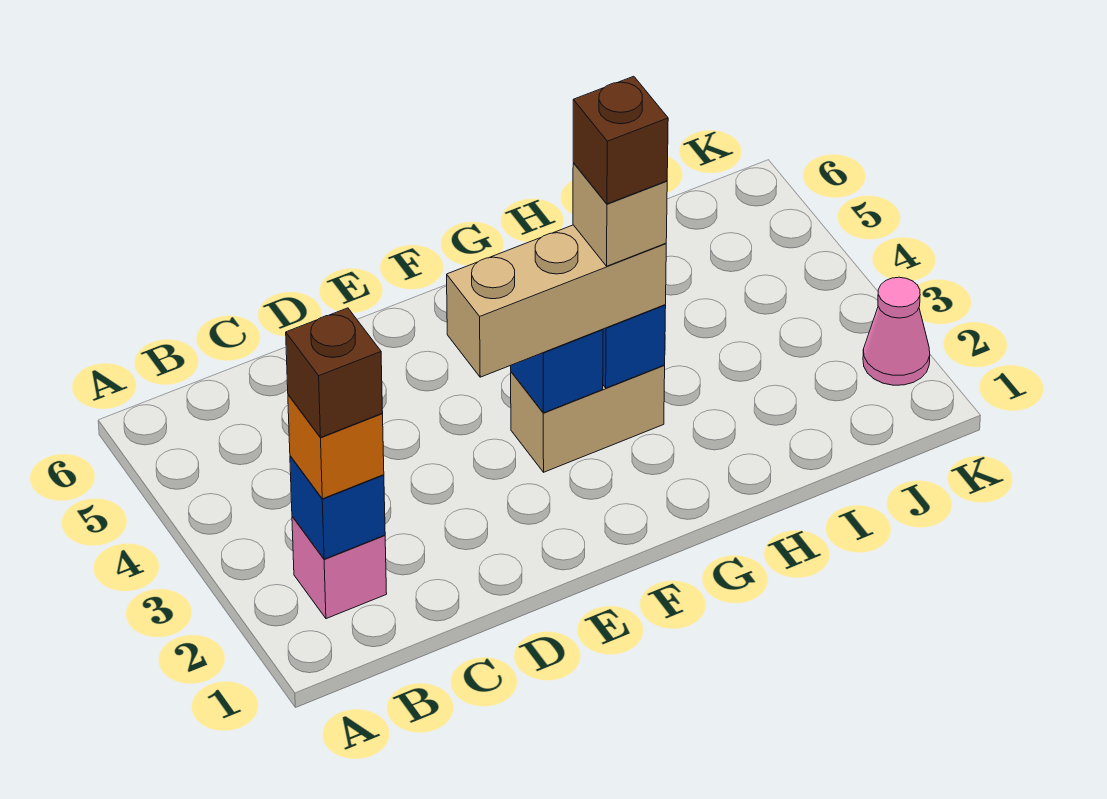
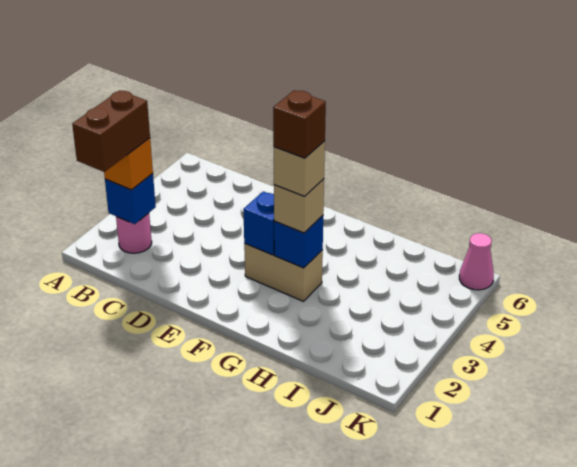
pink 1x1 brick [292,516,387,619] -> pink 1x1 round brick [116,213,152,253]
brown 1x1 brick [286,308,383,437] -> brown 1x2 brick [72,90,150,172]
tan 1x3 brick [447,225,666,377] -> tan 1x1 brick [274,179,324,233]
pink 1x1 cone [863,277,930,385] -> pink 1x1 cone moved to [459,233,494,290]

